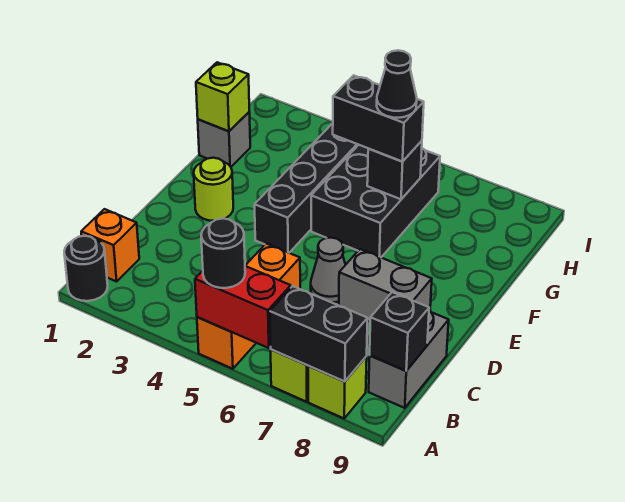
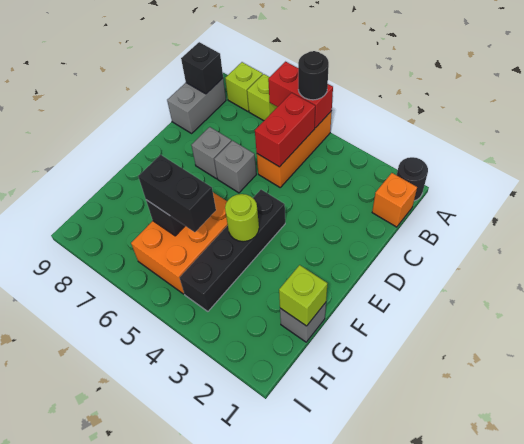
black 1x2 brick [270,286,368,381] -> none
none -> red 1x2 brick [255,93,315,167]
grey 1x1 cone [311,238,345,303] -> grey 1x1 brick [214,141,256,193]
grey 1x2 brick [339,249,432,322] -> grey 1x1 brick [191,127,231,179]
lime 1x1 round brick [194,158,233,221] -> lime 1x1 round brick moved to [225,194,259,242]
black 2x3 brick [311,145,440,257] -> orange 2x3 brick [131,193,228,294]
black 1x1 cone [377,50,417,118] -> none

